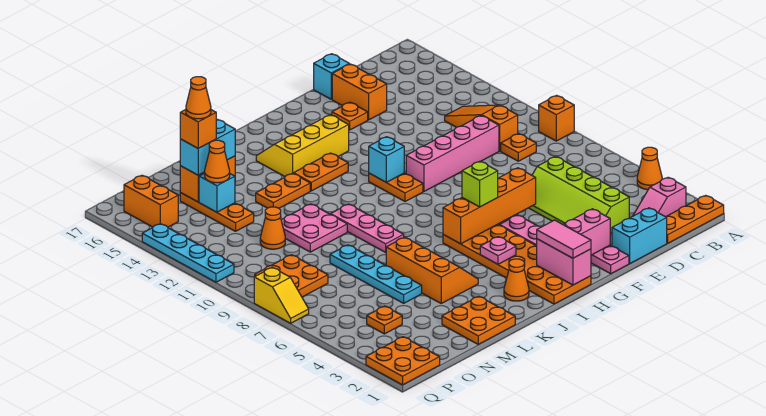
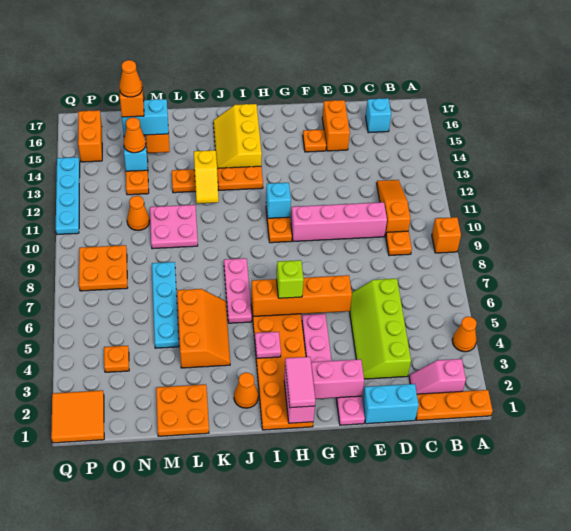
cyan 1x1 brick [314,54,349,99] -> cyan 1x1 brick moved to [366,98,391,133]
yellow 2x3 slope [256,115,349,176] -> yellow 2x3 slope turned to [213,104,262,168]
pink 1x3 plate [331,204,404,252] -> pink 1x3 plate moved to [224,258,252,323]
orange 2x2 plate [366,337,440,385] -> orange 2x2 tile [51,390,104,443]
yellow 1x2 slope [254,267,309,323] -> yellow 1x2 slope moved to [194,150,219,204]

